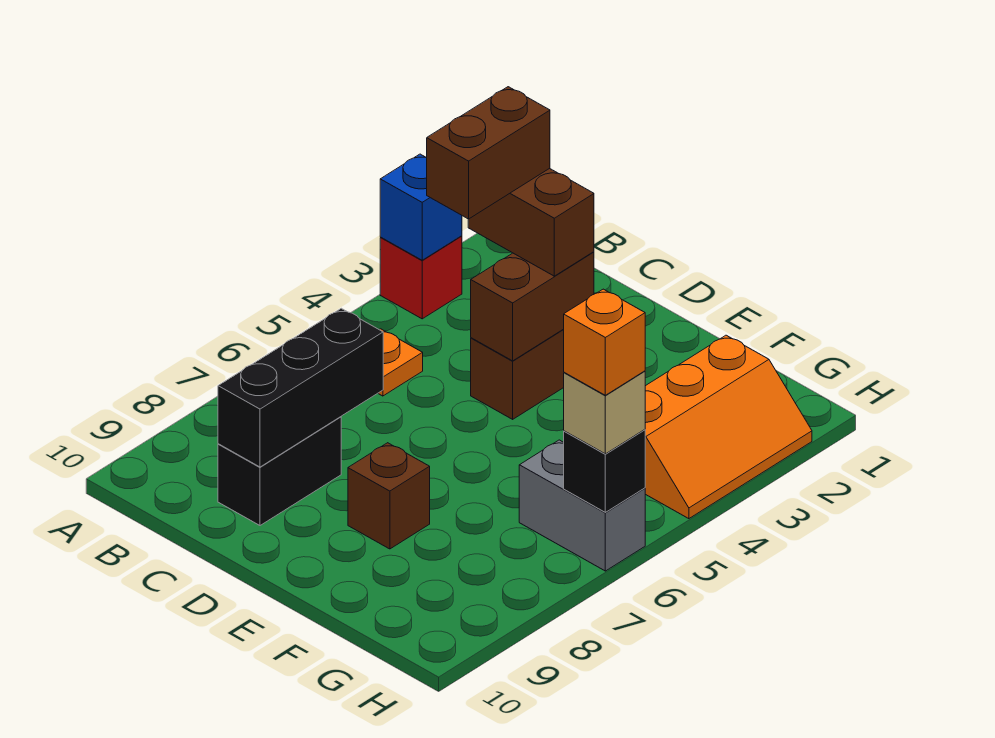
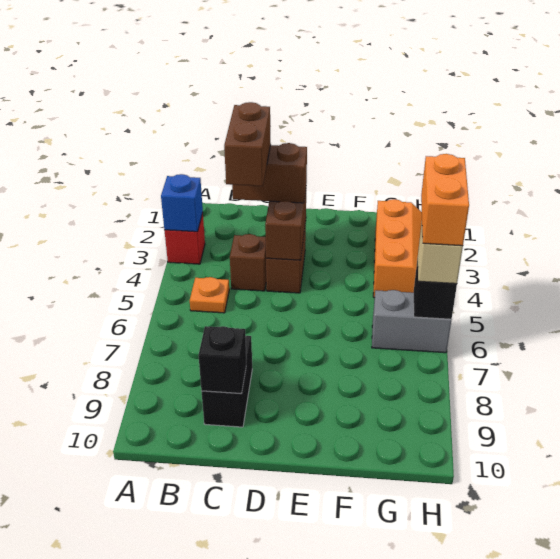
black 1x3 brick [218,308,383,467] -> black 1x1 brick [199,326,246,394]
brown 1x1 brick [348,443,430,549] -> brown 1x1 brick moved to [230,234,266,291]
orange 1x1 brick [564,289,645,395] -> orange 1x2 brick [421,154,469,246]

